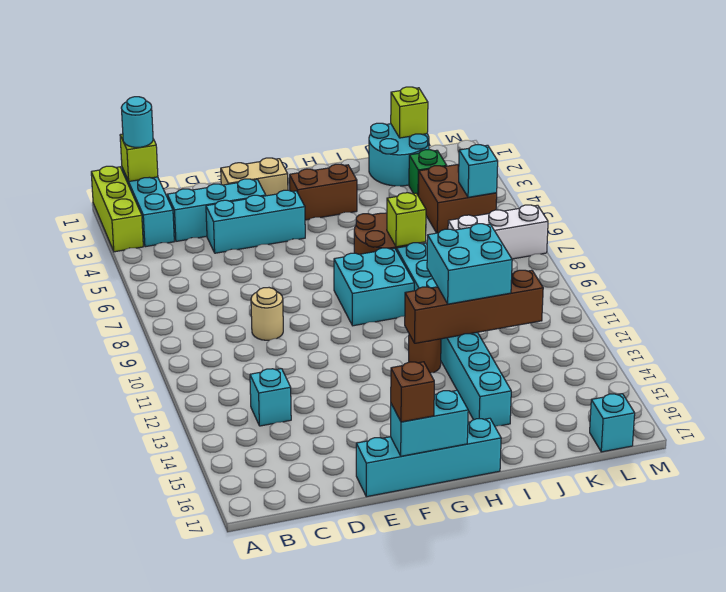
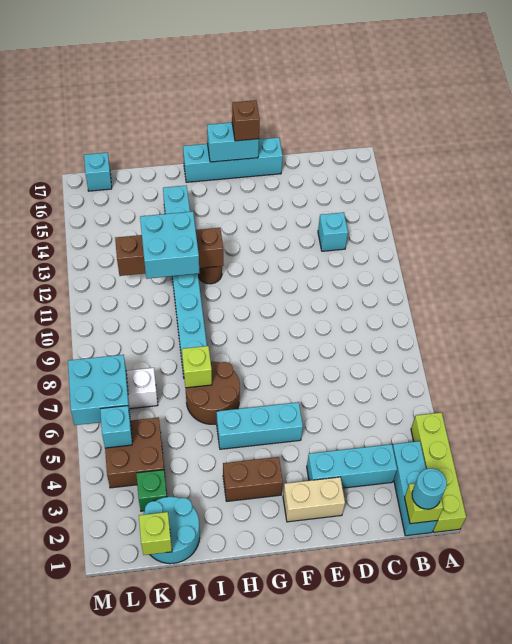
lime 1x3 brick [91,166,143,252] -> lime 1x4 brick [411,412,466,532]
cyan 1x3 brick [206,190,305,253] -> cyan 1x3 brick moved to [217,402,303,449]
tan 1x1 round brick [251,288,283,340] -> none
cyan 2x2 brick [334,248,414,326] -> cyan 2x2 brick moved to [68,355,130,425]

